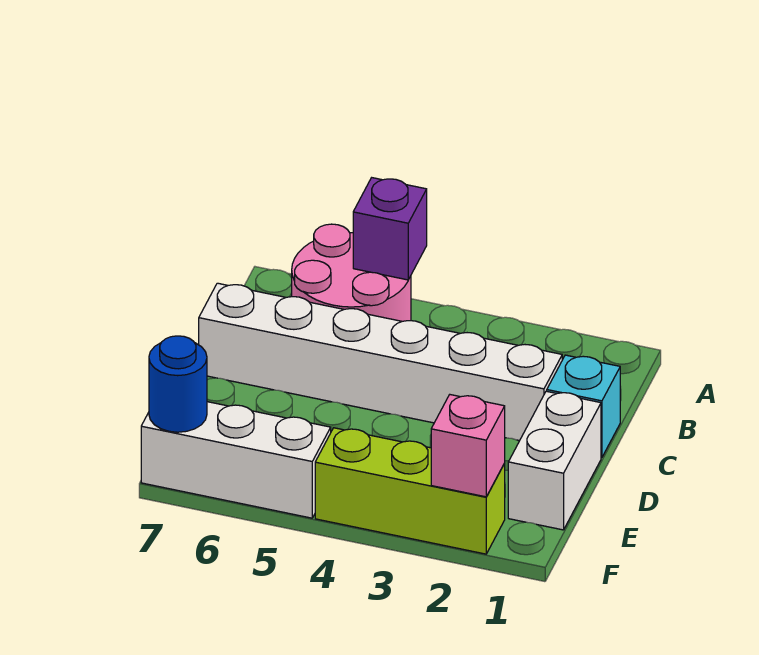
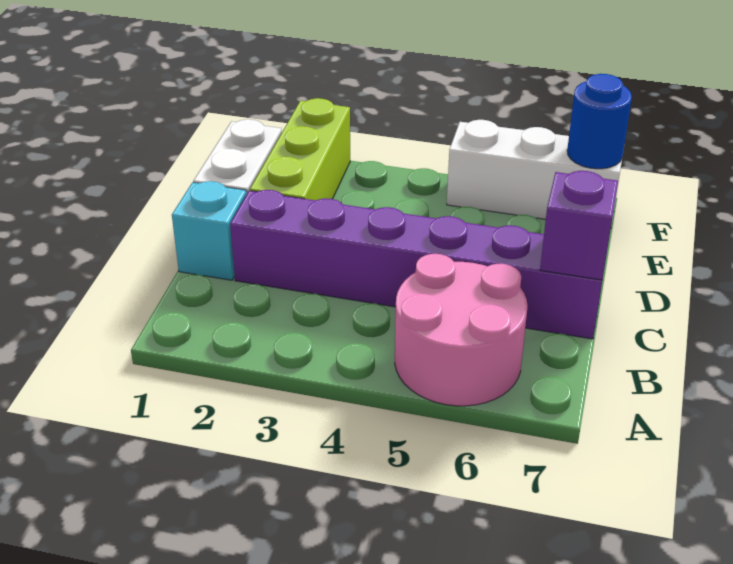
purple 1x1 brick [353,178,427,280] -> purple 1x1 brick moved to [540,171,618,280]
white 1x6 brick [199,283,562,441] -> purple 1x6 brick [230,190,603,339]
lime 1x3 brick [315,428,505,554] -> lime 1x3 brick turned to [250,98,350,201]
pink 1x1 brick [431,395,505,497] -> none

